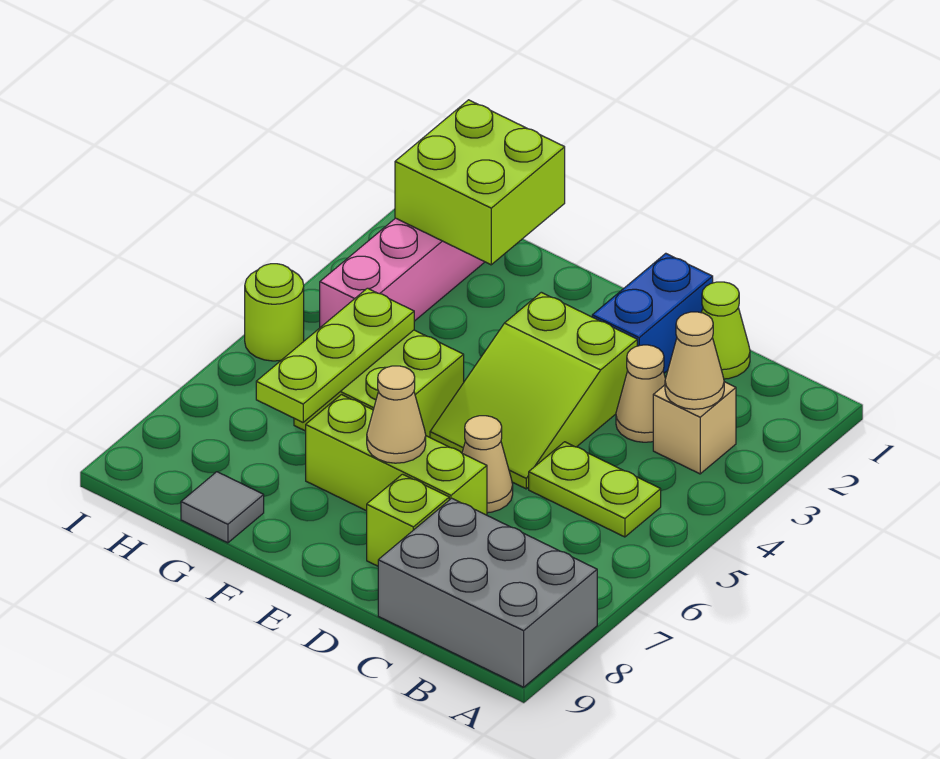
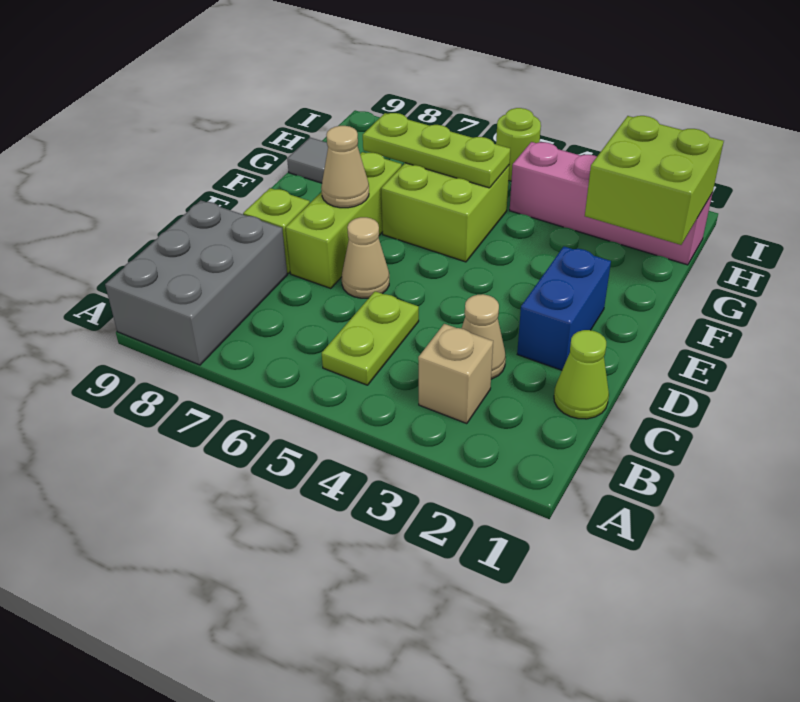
tan 1x1 cone [665,312,724,409] -> none
blue 1x2 brick [592,253,713,373] -> blue 1x2 brick turned to [517,247,611,370]
lime 2x3 slope [430,292,637,489] -> none

